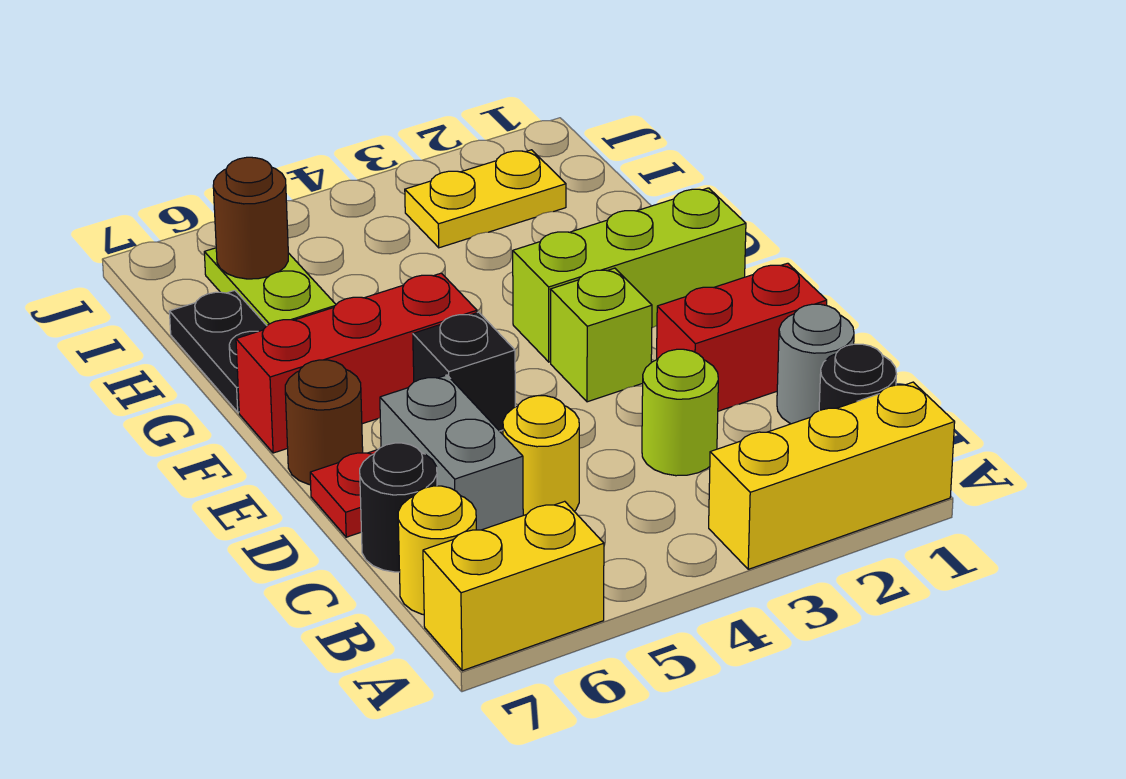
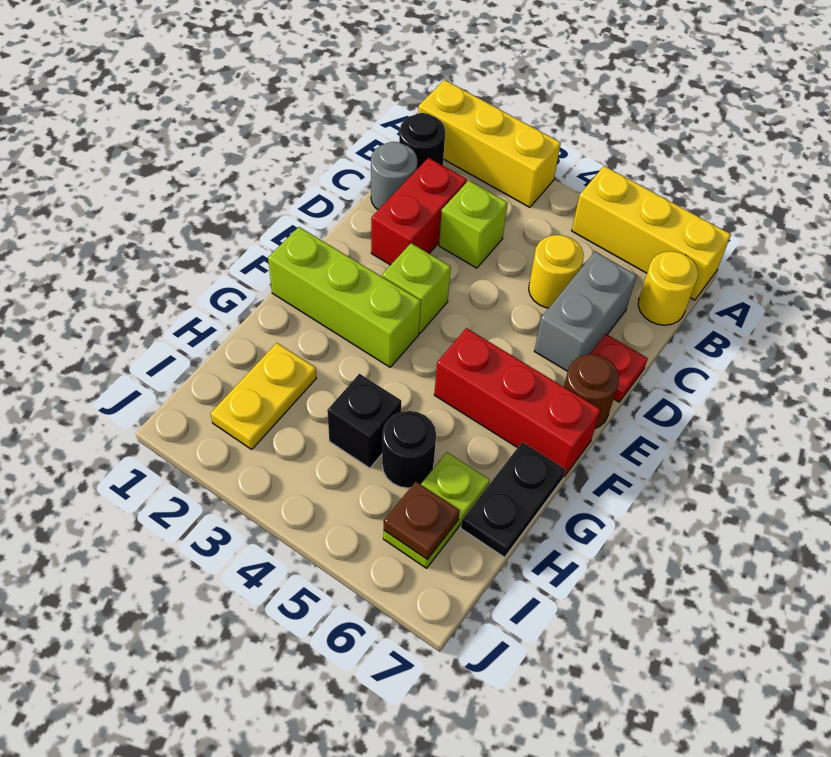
yellow 1x2 brick [423,501,604,671] -> yellow 1x3 brick [572,166,731,300]
lime 1x1 round brick [642,349,718,476] -> lime 1x1 brick [439,180,508,268]
black 1x1 round brick [360,443,437,572] -> black 1x1 round brick moved to [382,411,436,488]
red 1x2 brick [657,263,827,411] -> red 1x2 brick turned to [371,158,467,265]
black 1x1 brick [413,312,515,431] -> black 1x1 brick moved to [327,374,401,468]
yellow 1x2 plate [405,150,566,248] -> yellow 1x2 plate turned to [211,343,316,449]
brown 1x1 round brick [213,157,288,279] -> brown 1x1 plate [384,481,460,560]

